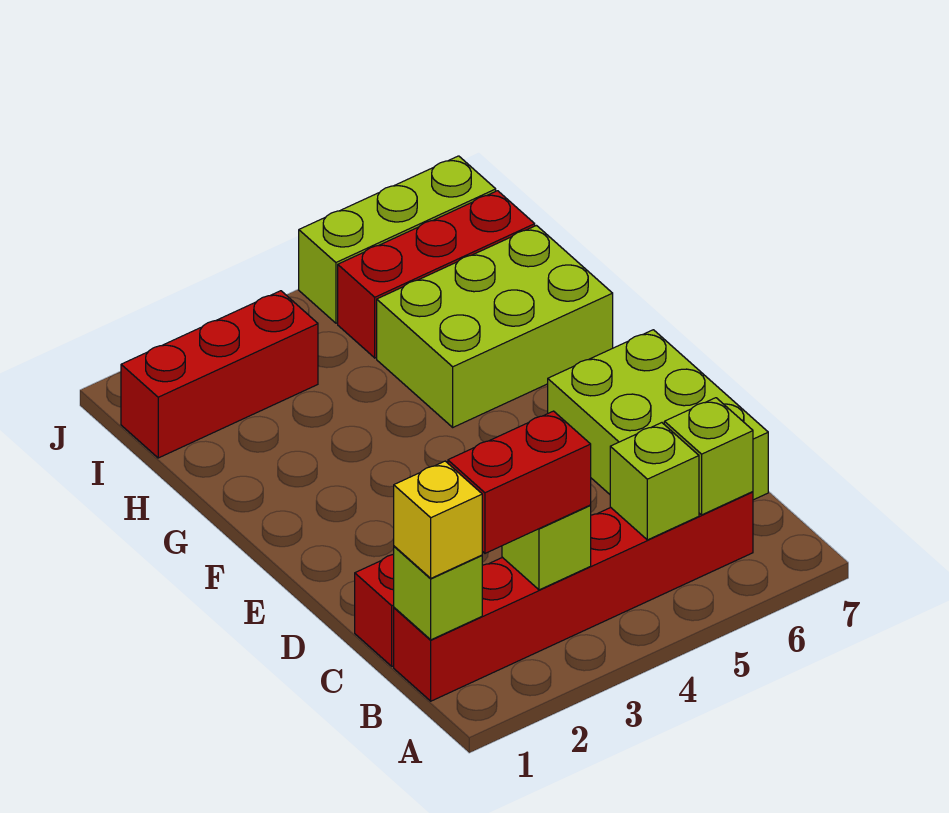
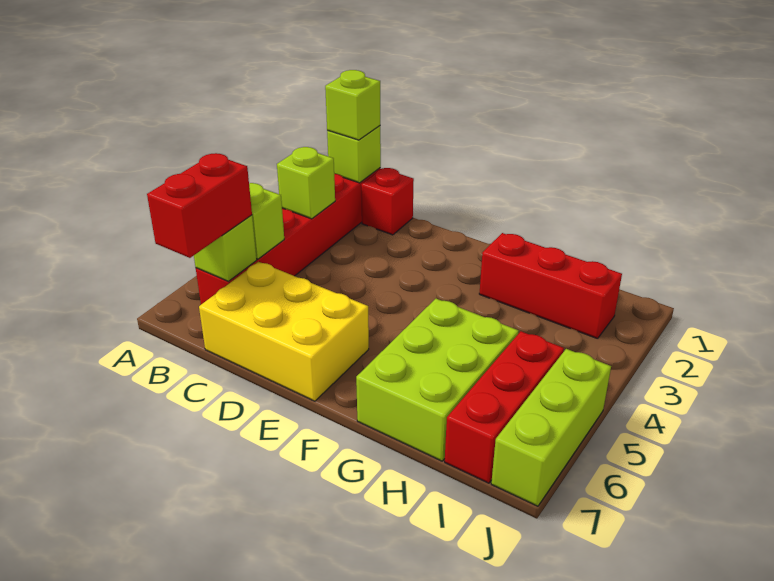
yellow 1x1 brick [394,461,482,578] -> lime 1x1 brick [325,70,380,140]
red 1x2 brick [448,411,591,553] -> red 1x2 brick moved to [147,153,252,258]
lime 2x3 brick [548,330,768,500] -> yellow 2x3 brick [199,262,369,401]
red 1x3 brick [121,291,318,458] -> red 1x3 brick turned to [479,233,622,339]

